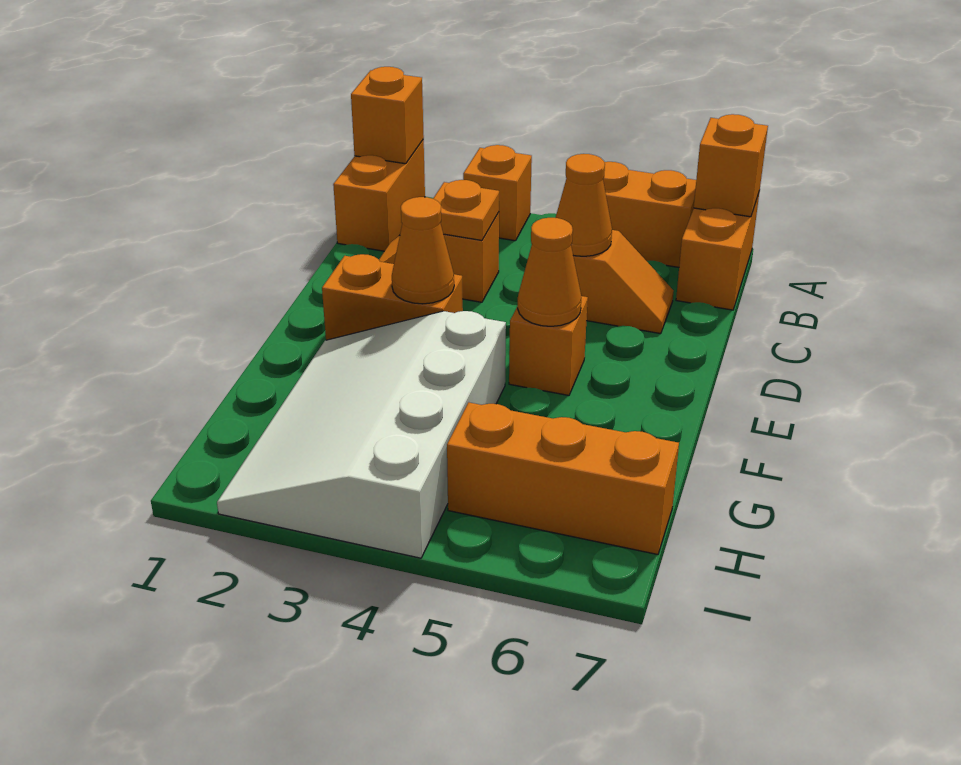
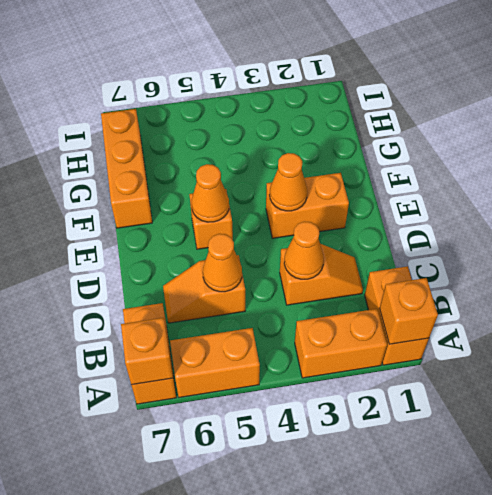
orange 1x1 brick [463,145,532,241] -> orange 1x2 brick [295,309,387,378]
orange 1x1 plate [433,180,499,240] -> orange 1x1 cone [284,221,324,279]
white 3x4 slope [217,311,506,558] -> none
orange 1x3 brick [447,402,679,555] -> orange 1x3 brick turned to [101,109,152,228]

